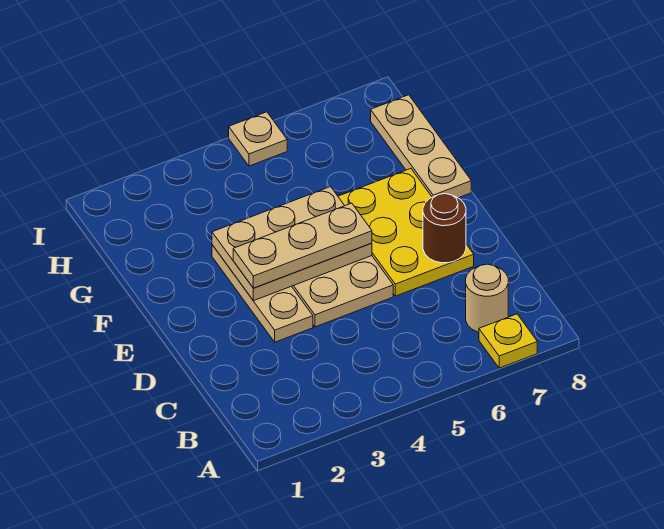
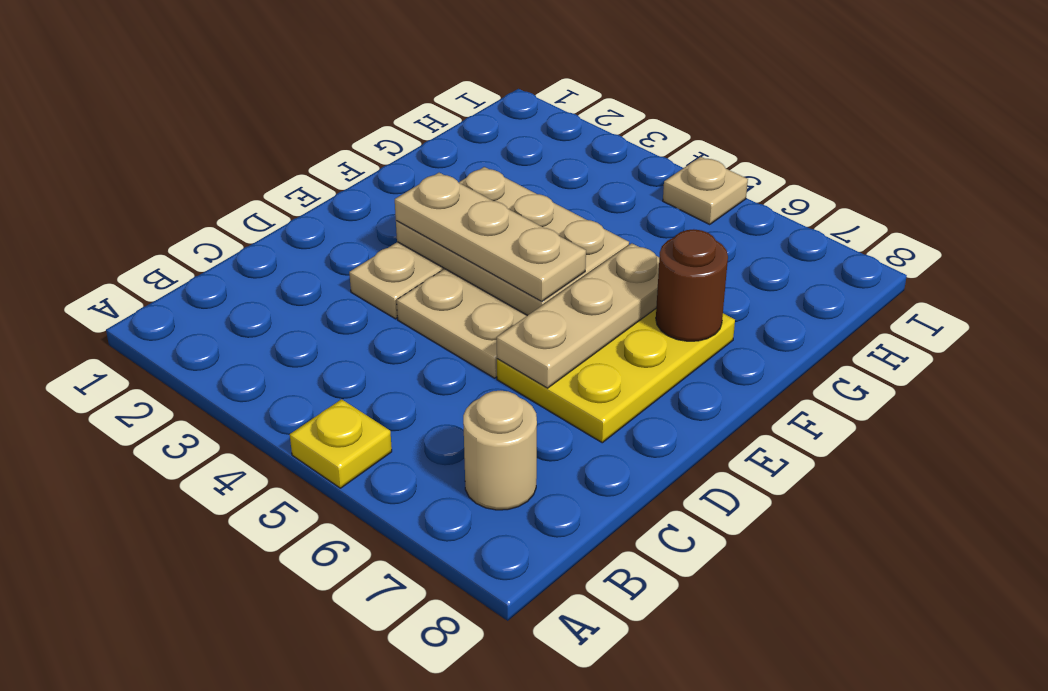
yellow 1x1 plate [479,314,537,368] -> yellow 1x1 plate moved to [290,399,392,488]
brown 1x1 round brick [423,194,466,263] -> brown 1x1 round brick moved to [656,229,728,341]
tan 1x3 plate [371,95,471,198] -> tan 1x3 plate moved to [497,243,659,388]

